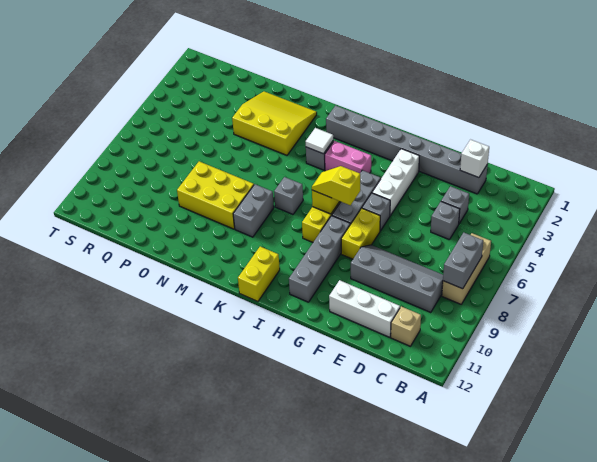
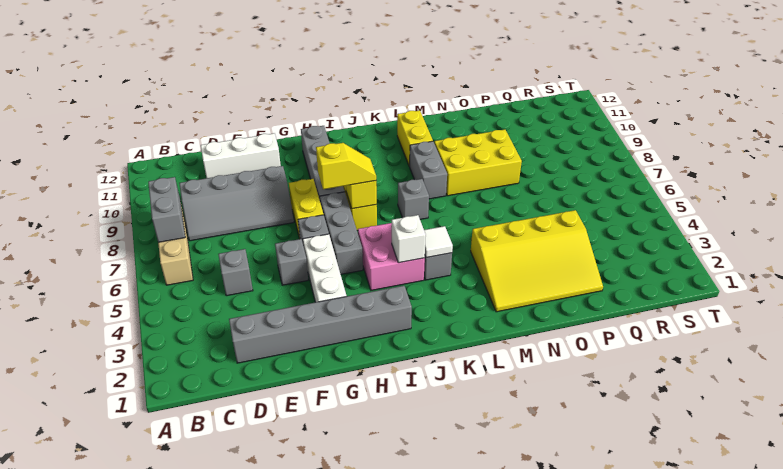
tan 1x1 brick [391,306,421,346] -> none
grey 1x8 brick [326,105,488,194] -> grey 1x6 brick [229,286,412,363]
white 1x1 brick [460,140,489,178] -> white 1x1 brick moved to [392,215,426,263]
grey 1x1 brick [441,186,469,224] -> grey 1x1 brick moved to [275,239,308,285]
pink 1x2 brick [325,141,371,173] -> pink 2x2 brick [358,223,425,290]
yellow 1x2 brick [238,247,280,301] -> yellow 1x2 brick moved to [397,110,433,166]
yellow 3x3 slope [232,91,317,155] -> yellow 3x4 slope [471,210,603,312]

